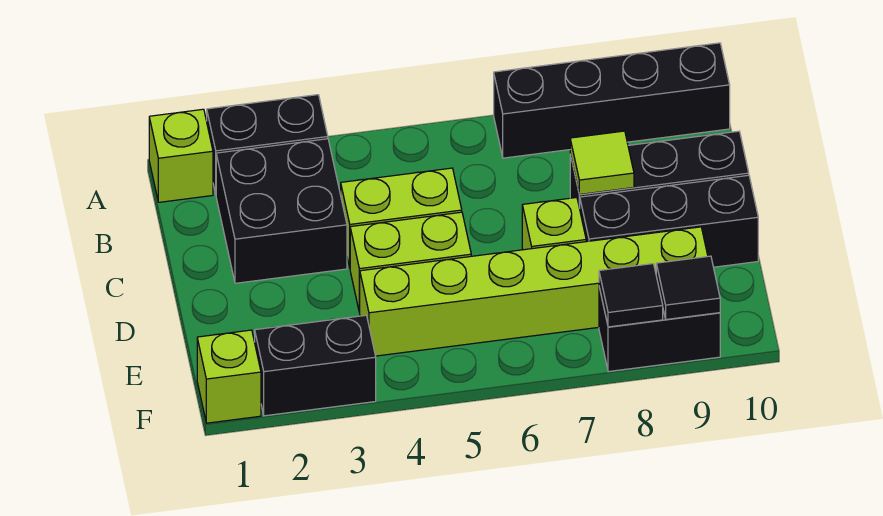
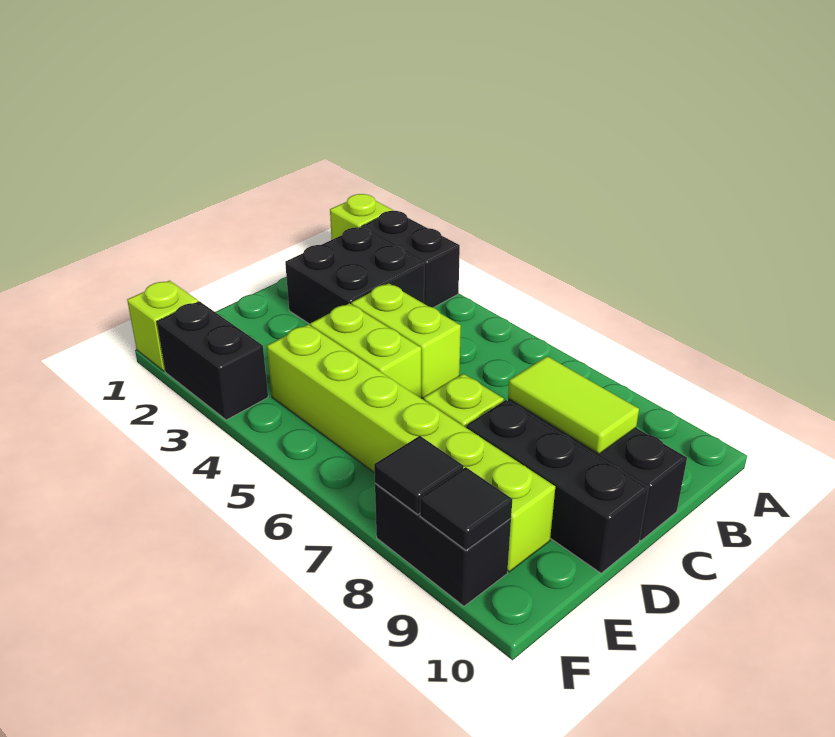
black 1x4 brick [494,43,730,158] -> none
lime 1x1 tile [570,131,634,195] -> lime 1x2 tile [508,356,639,454]

